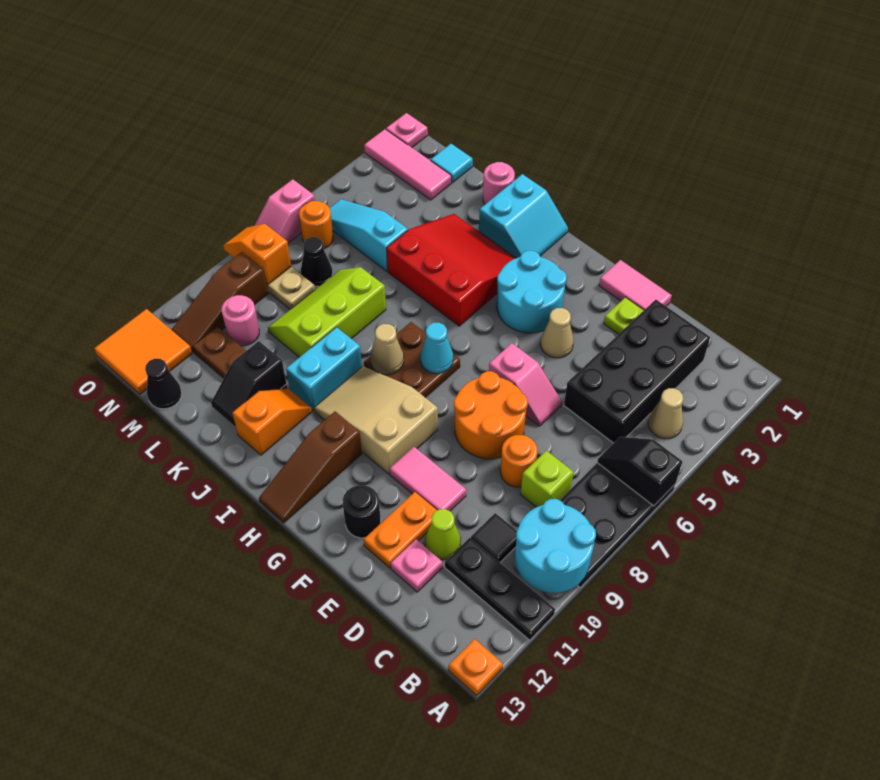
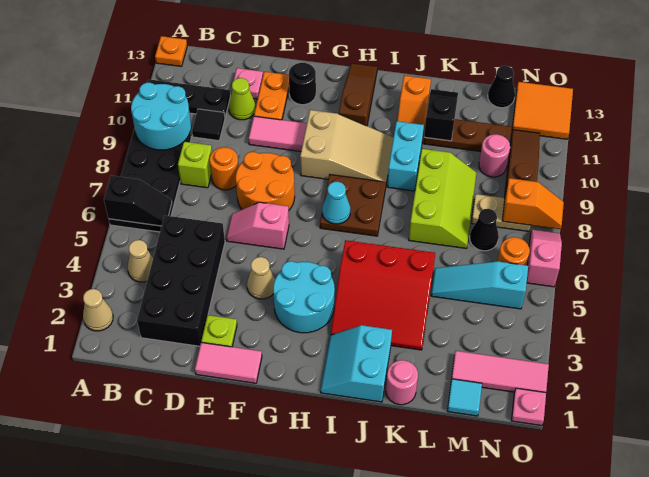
tan 1x1 cone [371,324,404,375] -> tan 1x1 cone moved to [83,289,113,331]
cyan 1x3 slope [330,199,408,271] -> cyan 1x3 slope turned to [431,261,528,309]

